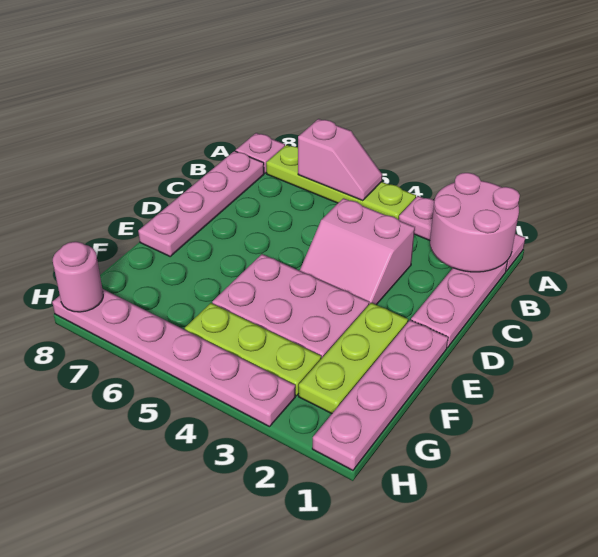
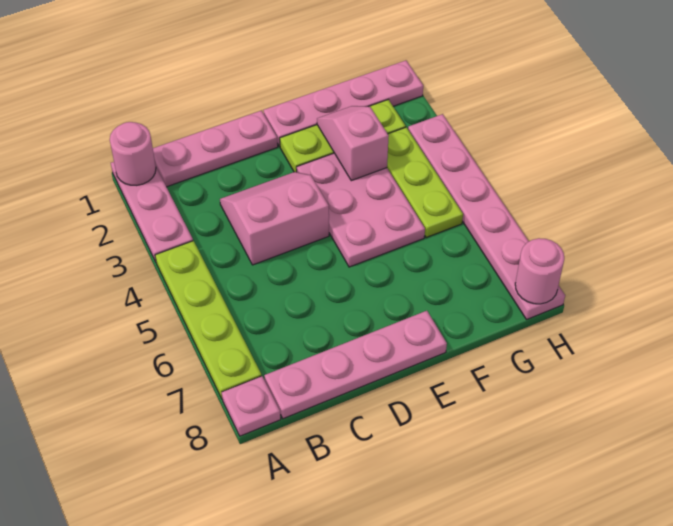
pink 2x2 round brick [430,173,520,272] -> pink 1x1 round brick [110,122,156,185]
pink 1x2 slope [298,119,382,201] -> pink 1x2 slope moved to [317,106,389,181]
pink 2x2 slope [300,198,415,305] -> pink 2x2 slope turned to [220,172,329,265]

